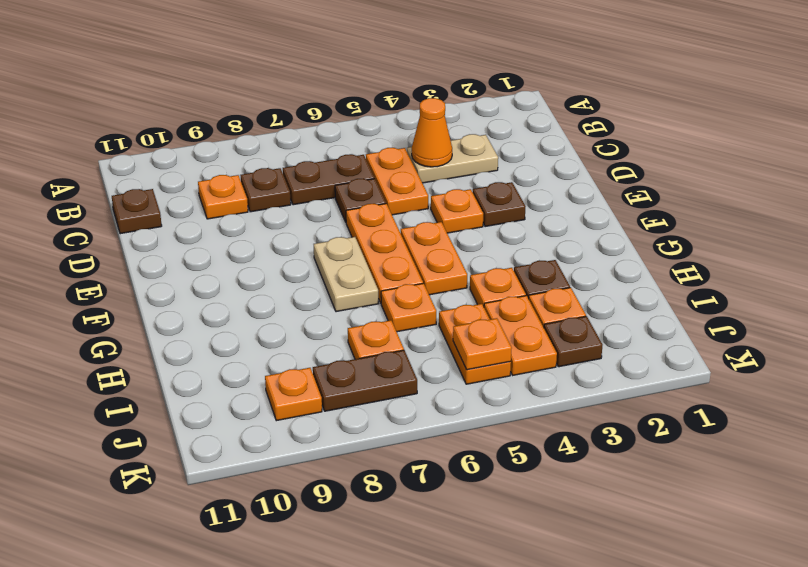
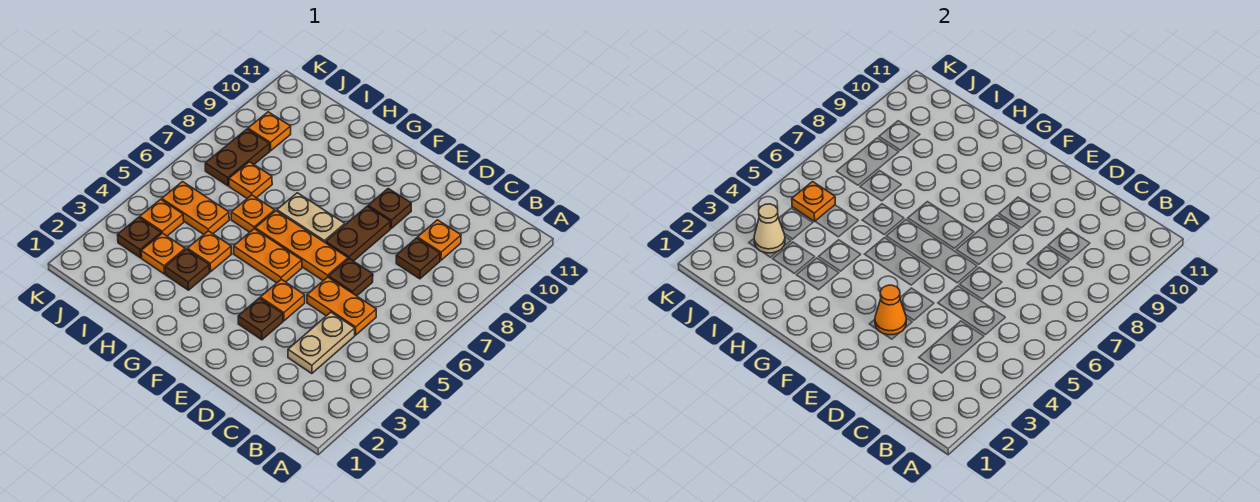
orange 1x1 cone [412,98,452,167] -> orange 1x1 cone moved to [875,285,906,335]
brown 1x2 plate [283,154,374,205] -> brown 1x2 plate moved to [326,206,391,261]
brown 1x1 plate [112,189,162,234] -> brown 1x1 plate moved to [368,189,411,228]
orange 1x2 plate [484,296,557,375] -> orange 1x1 plate [140,199,184,236]
none -> tan 1x1 cone [754,204,785,253]

